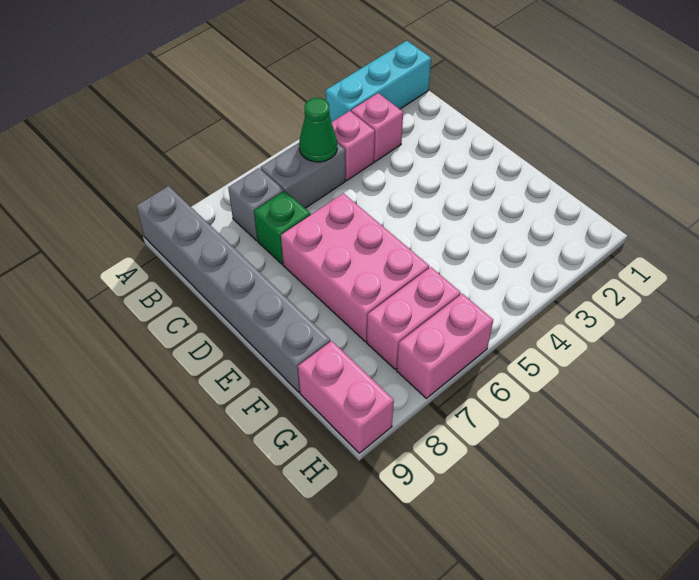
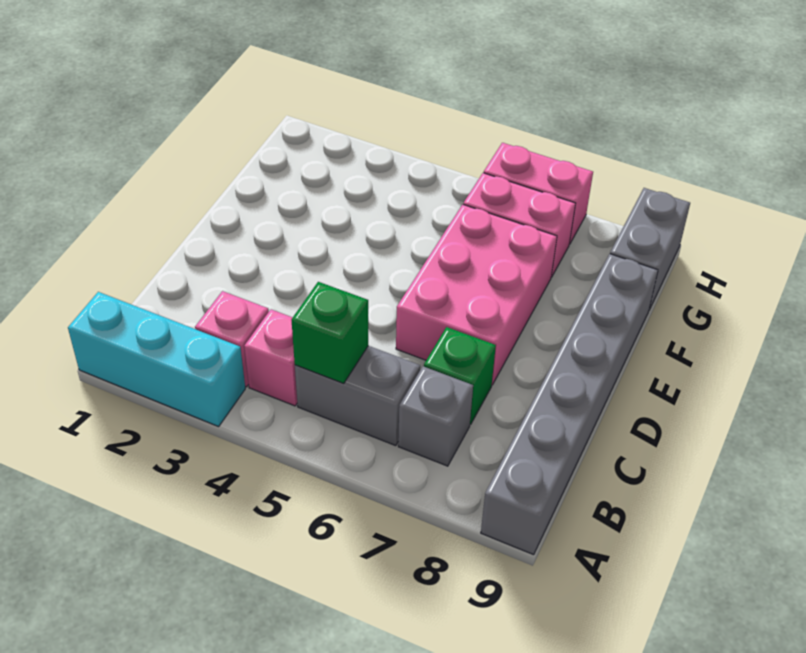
green 1x1 cone [299,98,337,162] -> green 1x1 brick [291,282,368,383]
pink 1x2 brick [298,341,394,453] -> grey 1x2 brick [610,188,690,310]

